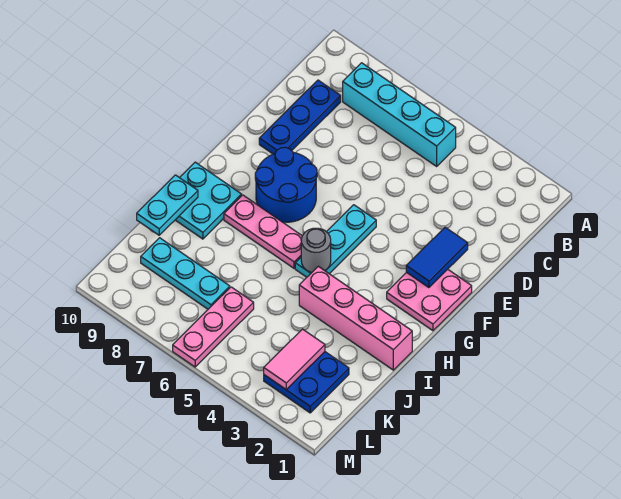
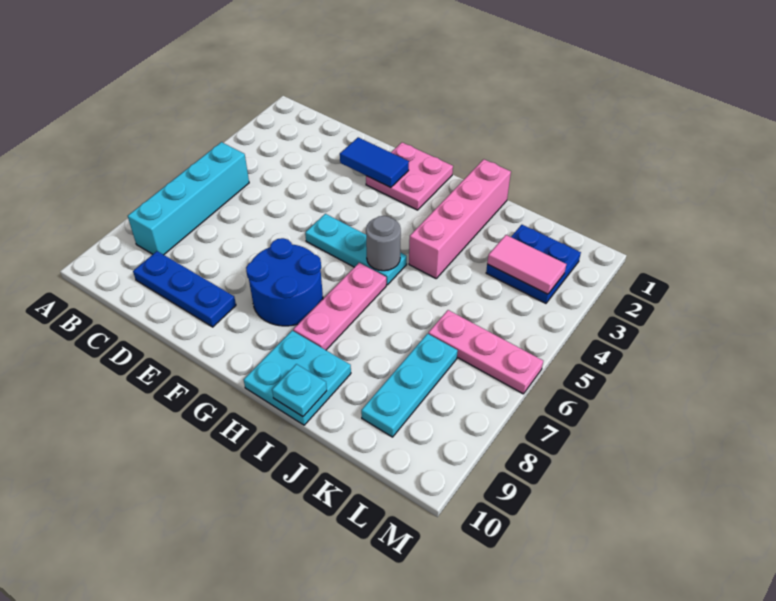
cyan 1x2 plate [137,175,198,235] -> cyan 1x1 plate [272,364,327,417]

